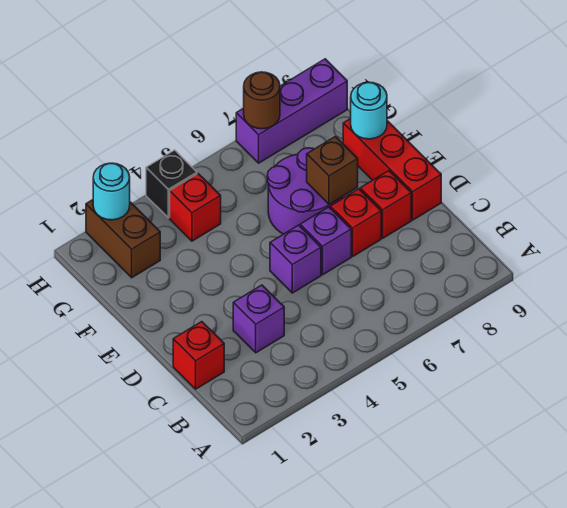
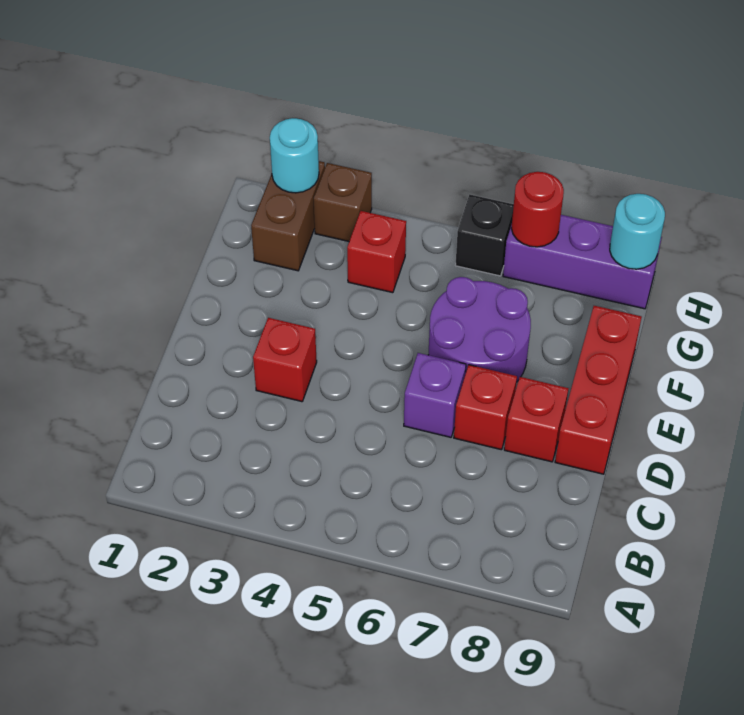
red 1x1 brick [173,322,224,389] -> red 1x1 brick moved to [253,318,317,402]
purple 1x1 brick [233,285,284,353] -> none
purple 1x1 brick [270,225,321,293] -> none
brown 1x1 brick [307,137,358,204] -> brown 1x1 brick moved to [314,163,372,241]
cyan 1x1 round brick [351,82,387,139] -> cyan 1x1 round brick moved to [610,194,665,269]
black 1x1 brick [146,150,197,218] -> black 1x1 brick moved to [455,194,514,276]
brown 1x1 round brick [244,72,280,129] -> red 1x1 round brick [511,172,564,247]

